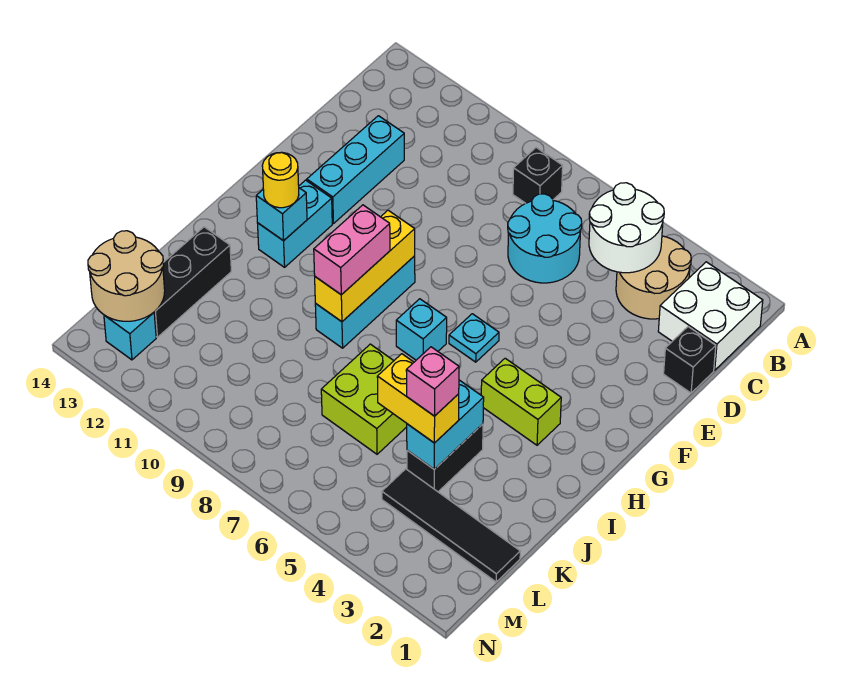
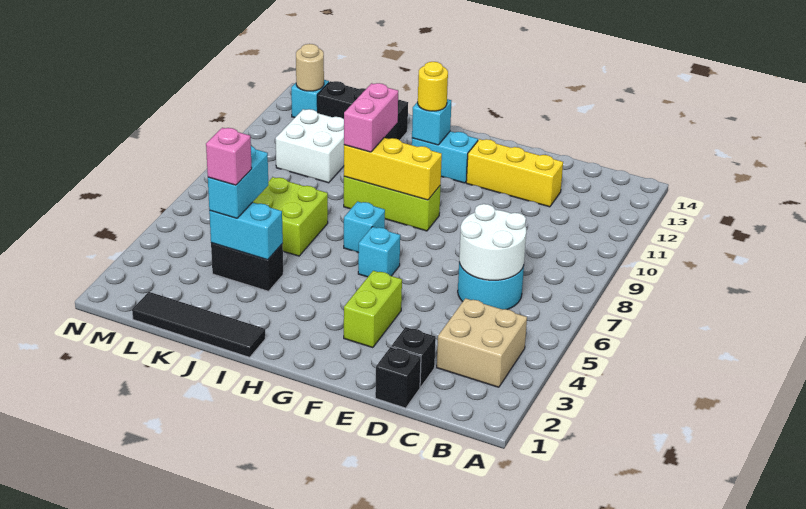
white 2x2 brick [658,262,763,370] -> white 2x2 brick moved to [276,109,344,183]
tan 2x2 round brick [616,236,691,319] -> tan 2x2 brick [437,298,527,387]
white 2x2 round brick [589,183,664,273] -> white 2x2 round brick moved to [459,204,526,280]
black 1x1 brick [513,148,563,203] -> black 1x1 brick moved to [391,327,436,387]
cyan 1x3 brick [307,116,404,224] -> yellow 1x3 brick [466,139,563,207]
cyan 1x1 plate [449,314,499,362] -> cyan 1x1 brick [358,227,400,277]
cyan 1x3 brick [315,256,415,348] -> lime 1x3 brick [344,176,441,231]
lime 1x2 brick [481,358,561,445] -> lime 1x2 brick moved to [344,271,402,348]
pink 1x2 brick [314,205,390,295] -> pink 1x2 brick turned to [344,83,398,152]
yellow 1x2 brick [377,354,459,443] -> cyan 1x2 brick [208,146,268,218]
black 1x4 tile [382,469,520,582] -> black 1x4 tile turned to [132,292,265,357]
tan 2x2 round brick [88,231,165,321] -> tan 1x1 round brick [296,44,324,91]

